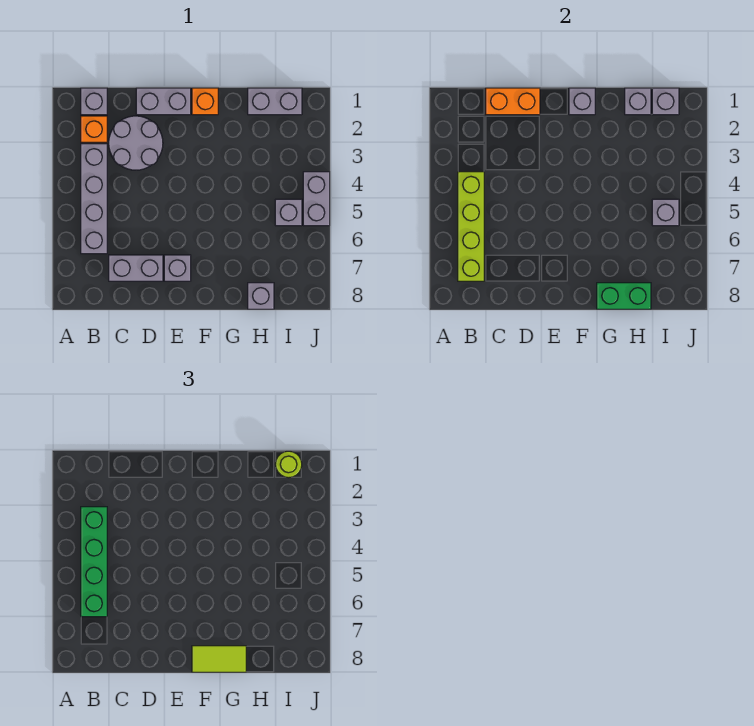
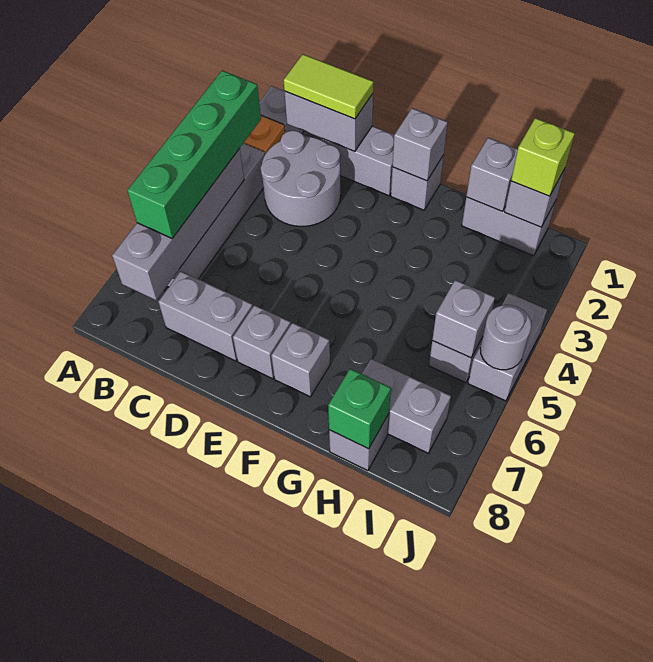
lime 1x4 brick [458,172,484,281] -> grey 1x4 brick [112,148,244,300]
orange 1x2 brick [486,88,540,115] -> grey 1x2 brick [284,91,373,152]
orange 1x1 brick [192,88,218,115] -> grey 1x1 brick [391,155,444,210]
none -> grey 1x1 brick [271,323,330,397]
lime 1x2 tile [192,646,246,672] -> lime 1x2 tile moved to [284,54,374,119]
green 1x2 brick [597,283,651,309] -> green 1x1 brick [328,369,391,449]
none -> grey 1x2 brick [362,359,451,453]
lime 1x1 round brick [275,451,302,478] -> lime 1x1 brick [511,118,575,196]
none -> grey 1x1 round brick [480,305,531,370]

